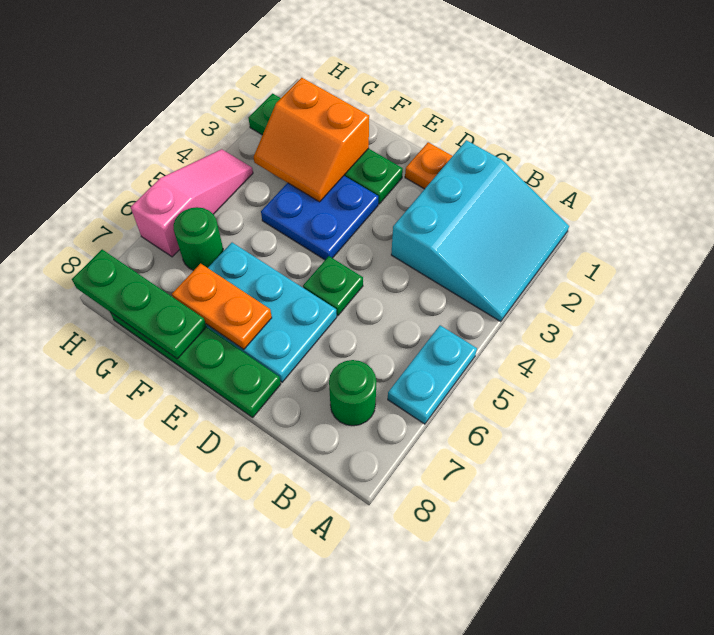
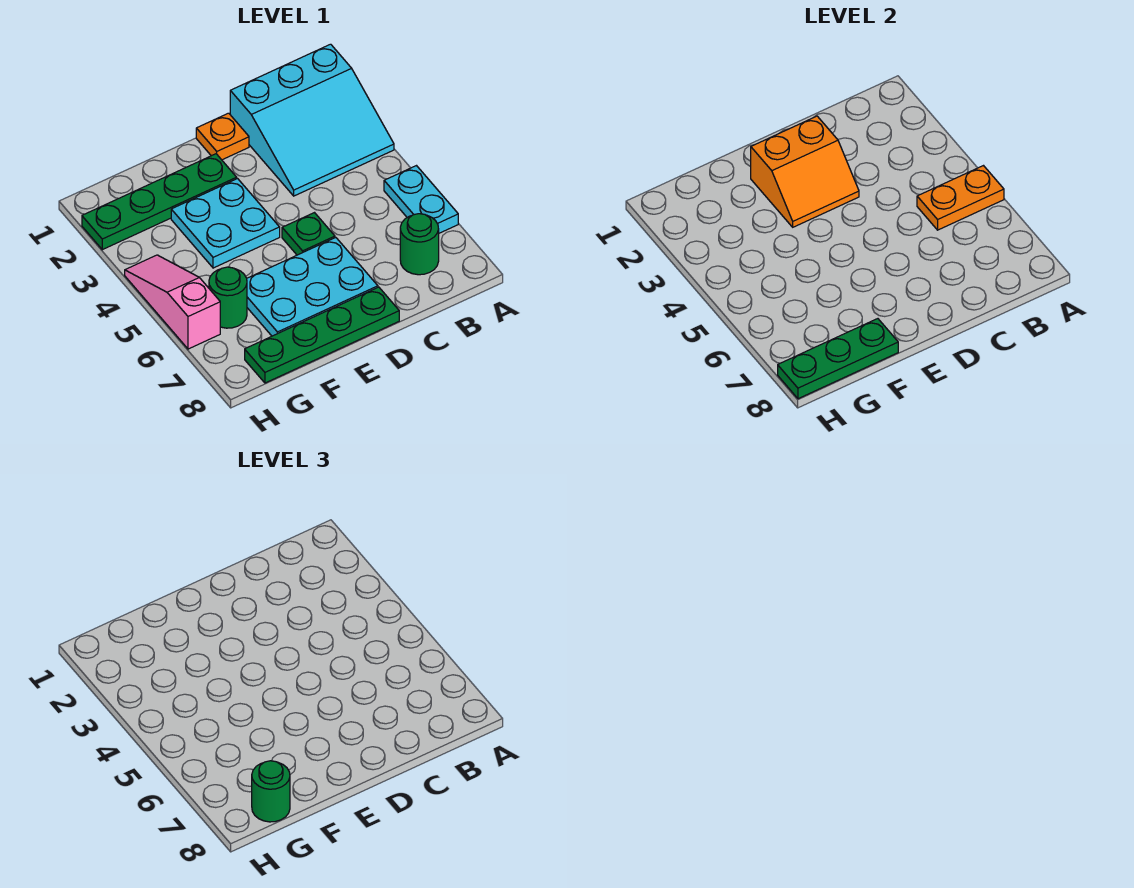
cyan 3x3 slope [391,140,569,321] -> cyan 3x3 slope turned to [230,44,394,196]
blue 2x2 plate [261,176,378,260] -> cyan 2x2 plate [171,179,280,268]
orange 1x2 plate [172,264,272,349] -> orange 1x2 plate moved to [917,166,1004,230]
orange 2x2 slope [254,78,369,202] -> orange 2x2 slope moved to [751,116,859,227]
none -> green 1x1 round brick [252,761,290,822]

